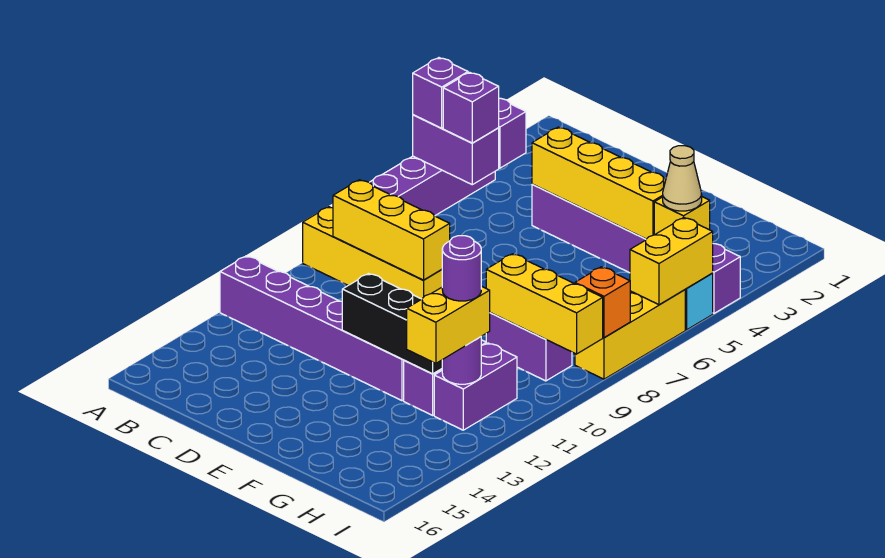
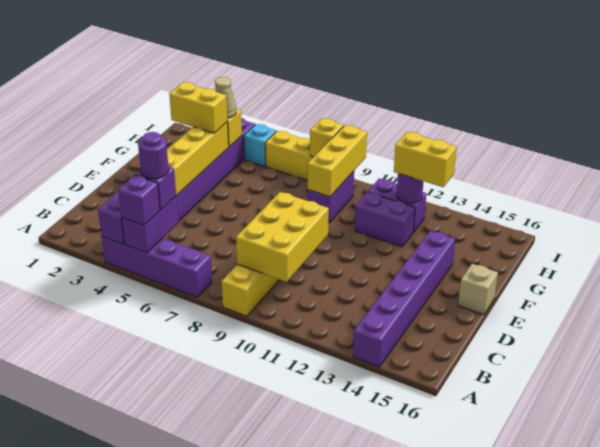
purple 1x6 brick [220,256,404,401] -> purple 1x6 brick moved to [353,231,455,367]
yellow 1x3 brick [333,180,450,280] -> yellow 2x3 brick [236,192,329,282]
black 1x3 brick [342,274,442,374] -> none
none -> tan 1x1 brick [458,264,498,315]
purple 1x1 round brick [442,236,481,301] -> purple 1x1 round brick moved to [138,132,169,179]
yellow 1x2 brick [630,218,713,305] -> yellow 1x2 brick moved to [169,82,227,133]
orange 1x1 brick [575,267,630,337] -> yellow 1x1 brick [310,118,344,157]

